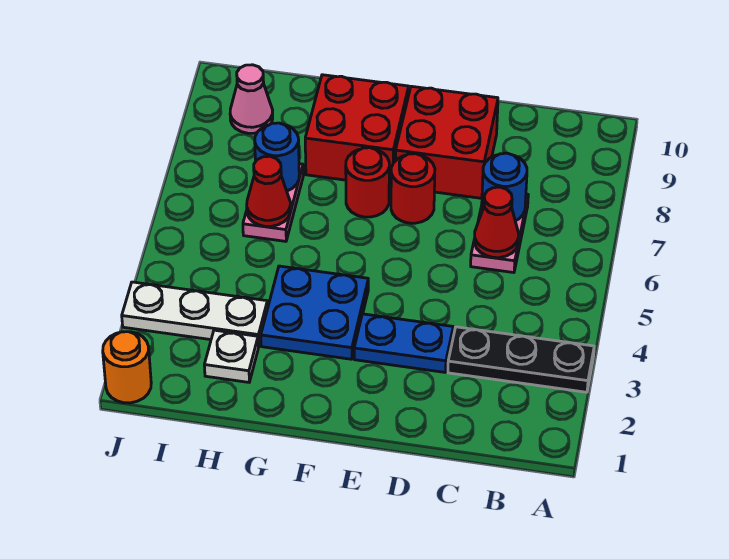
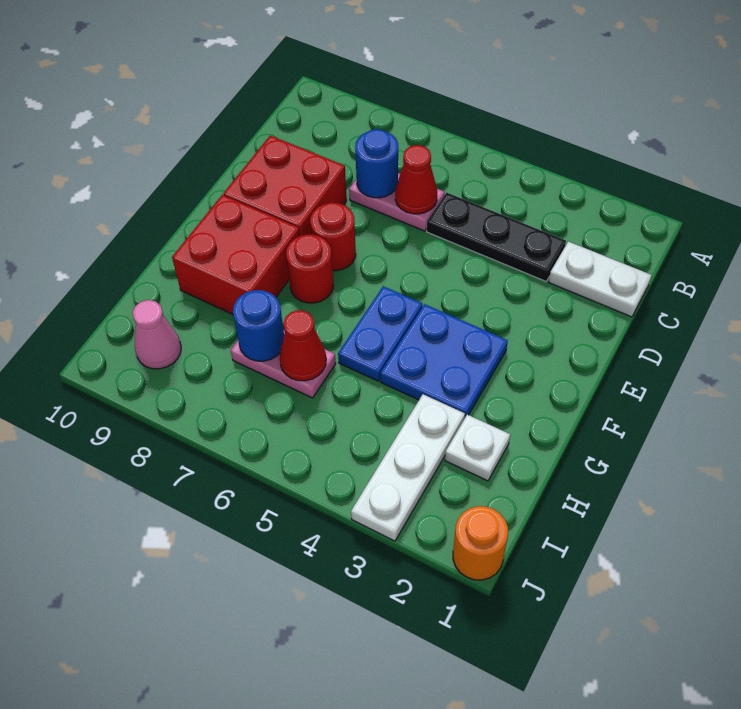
black 1x3 plate [448,327,594,392] -> black 1x3 plate turned to [427,193,566,281]
none -> white 1x2 plate [549,241,651,317]
blue 1x2 plate [354,314,453,372] -> blue 1x2 plate moved to [338,286,422,381]

